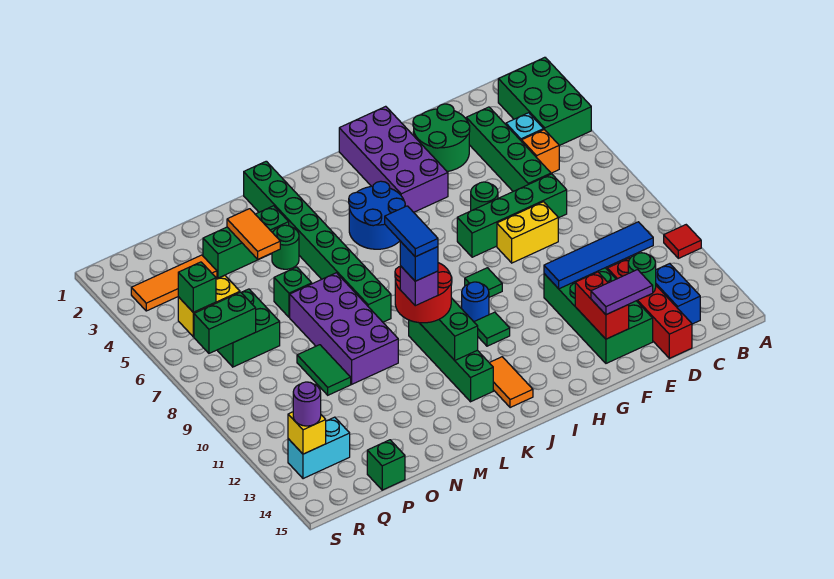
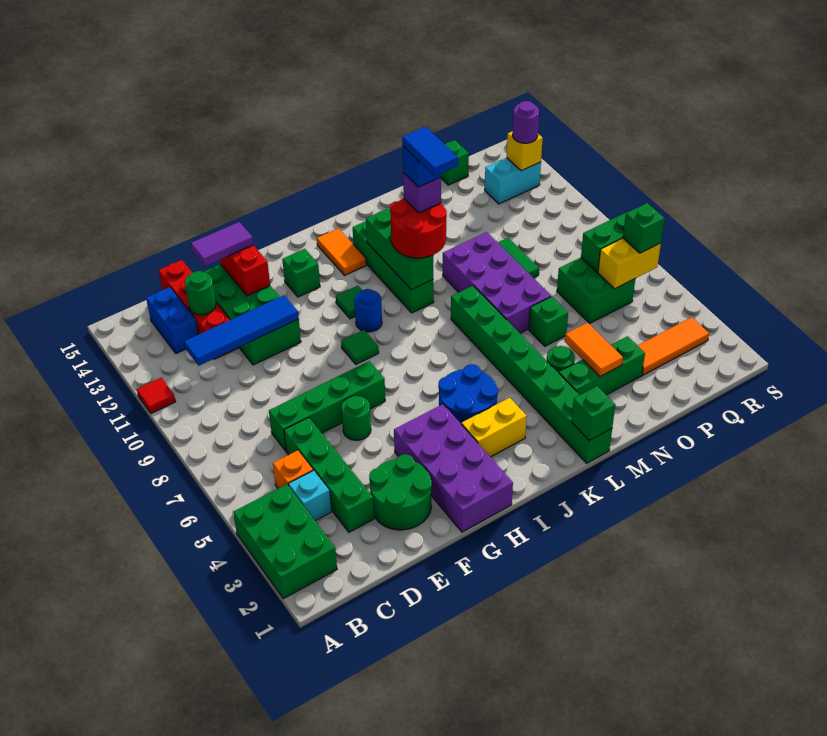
yellow 1x2 brick [497,202,558,263] -> yellow 1x2 brick moved to [461,398,527,457]
none -> green 1x1 brick [282,249,320,297]
none -> green 1x1 brick [571,386,615,440]

